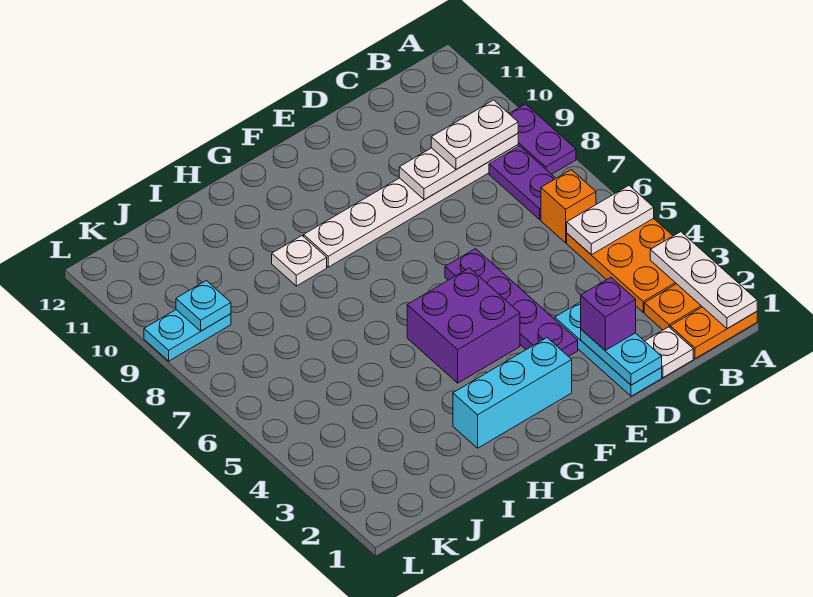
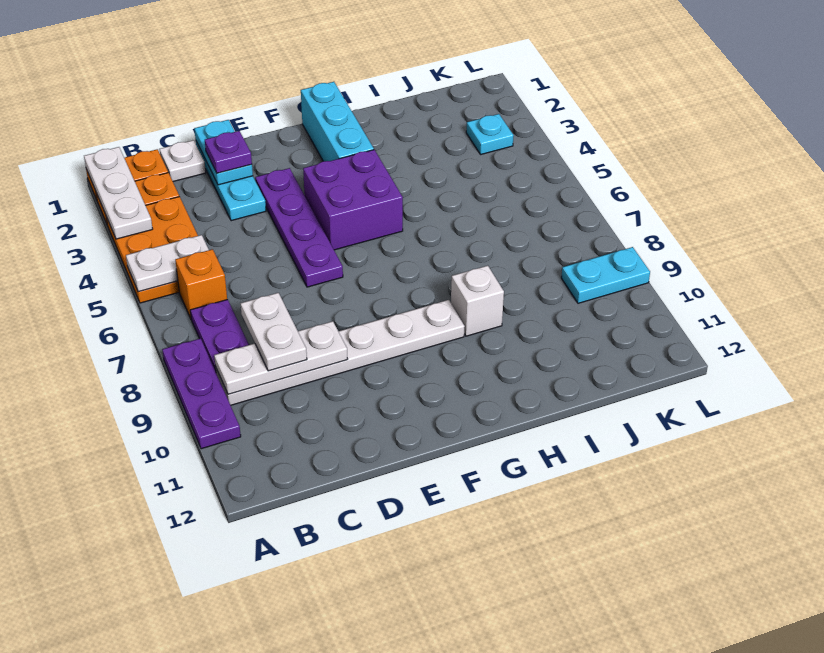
purple 1x2 plate [509,104,576,174] -> purple 1x3 plate [162,338,241,449]
white 1x2 plate [431,100,518,170] -> white 1x2 plate turned to [241,293,307,371]
purple 1x1 brick [581,277,636,350] -> purple 1x1 plate [205,131,252,173]
cyan 1x3 brick [453,338,572,448] -> cyan 1x3 brick turned to [301,82,374,161]
white 1x1 plate [272,236,327,286] -> white 1x1 brick [451,266,504,336]
cyan 1x1 plate [176,281,231,331] -> cyan 1x1 plate moved to [466,114,514,155]

